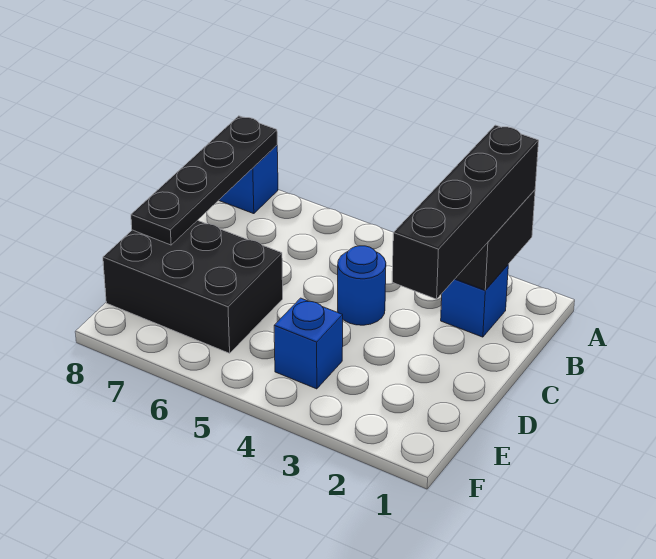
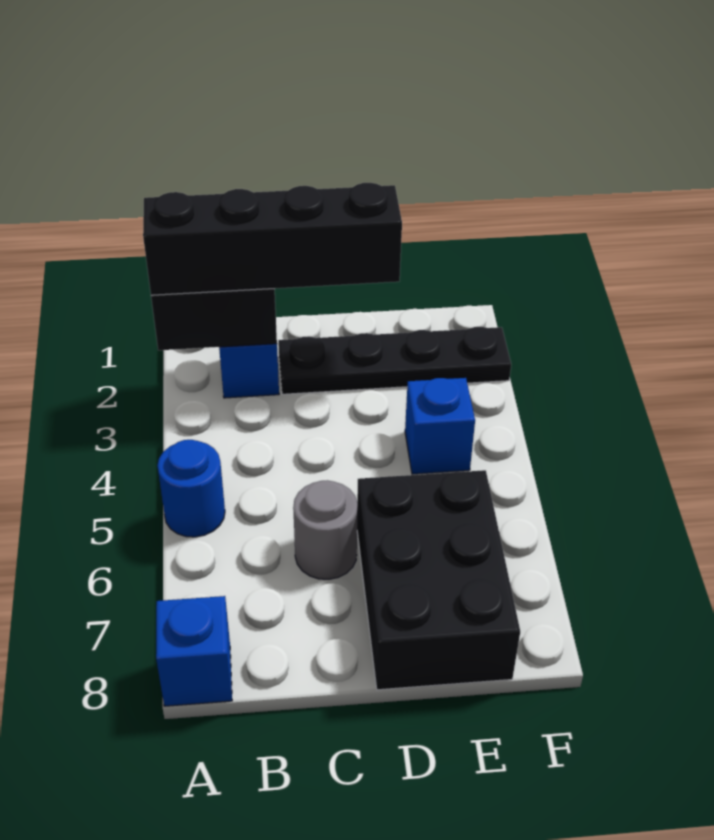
black 1x4 plate [131,116,277,245] -> black 1x4 plate moved to [278,327,511,394]
blue 1x1 round brick [338,246,386,325] -> blue 1x1 round brick moved to [157,440,225,537]
none -> grey 1x1 round brick [293,480,358,579]

